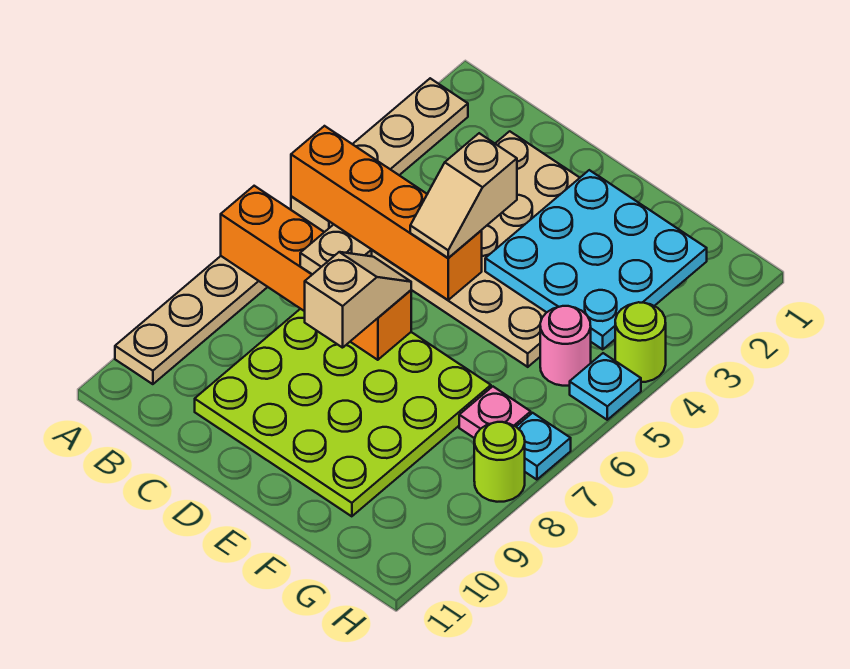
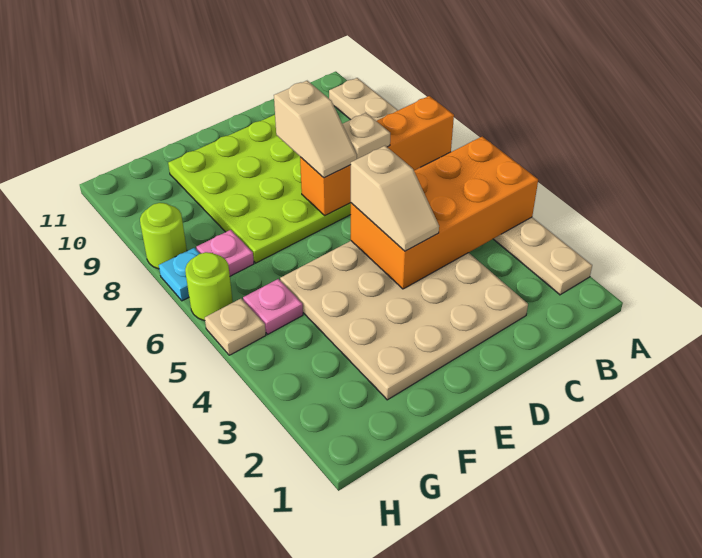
orange 1x4 brick [291,126,482,300] -> orange 2x4 brick [351,137,538,289]
tan 1x2 slope [410,133,517,258] -> tan 1x2 slope turned to [351,146,439,251]
cyan 3x3 plate [485,170,707,349] -> none
pink 1x1 round brick [540,306,591,386] -> pink 1x1 plate [243,279,303,334]
lime 1x1 round brick [615,302,666,382] -> lime 1x1 round brick moved to [185,252,233,321]
cyan 1x1 plate [570,353,641,420] -> tan 1x1 plate [205,299,266,355]

